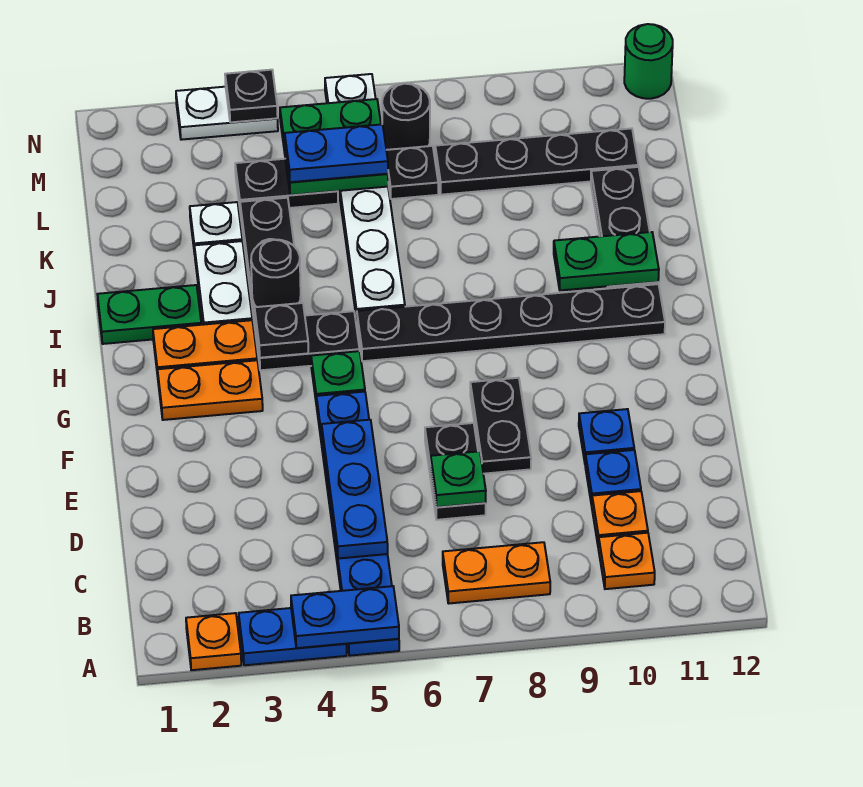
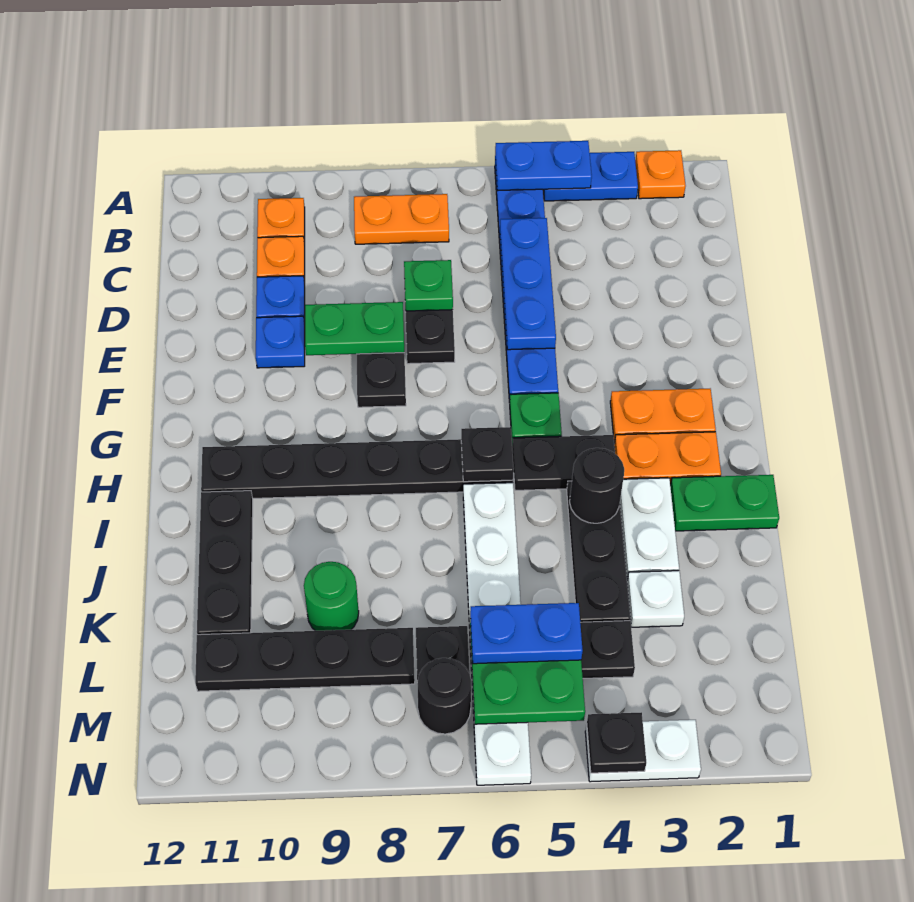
black 1x1 plate [255,303,308,358] -> black 1x1 plate moved to [461,427,514,482]
green 1x2 plate [554,232,659,290] -> green 1x2 plate moved to [305,302,404,355]
green 1x1 round brick [624,24,673,99] -> green 1x1 round brick moved to [304,562,359,631]

